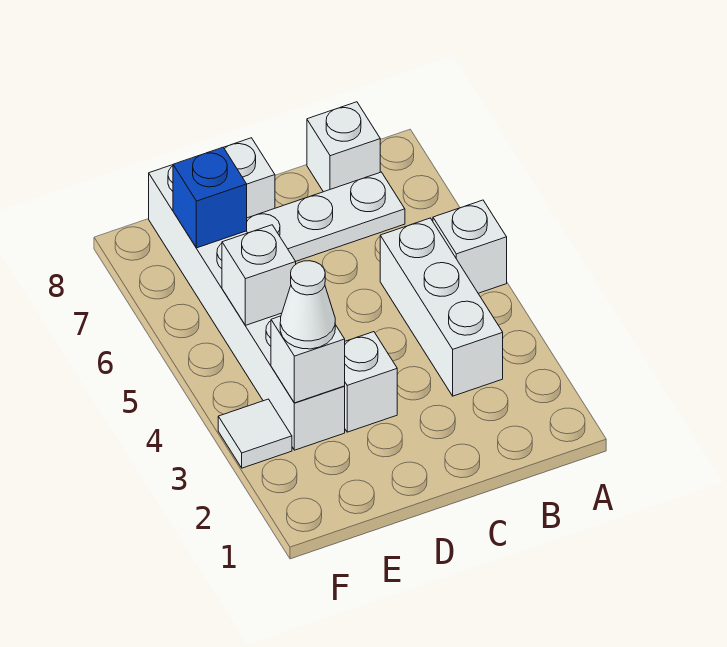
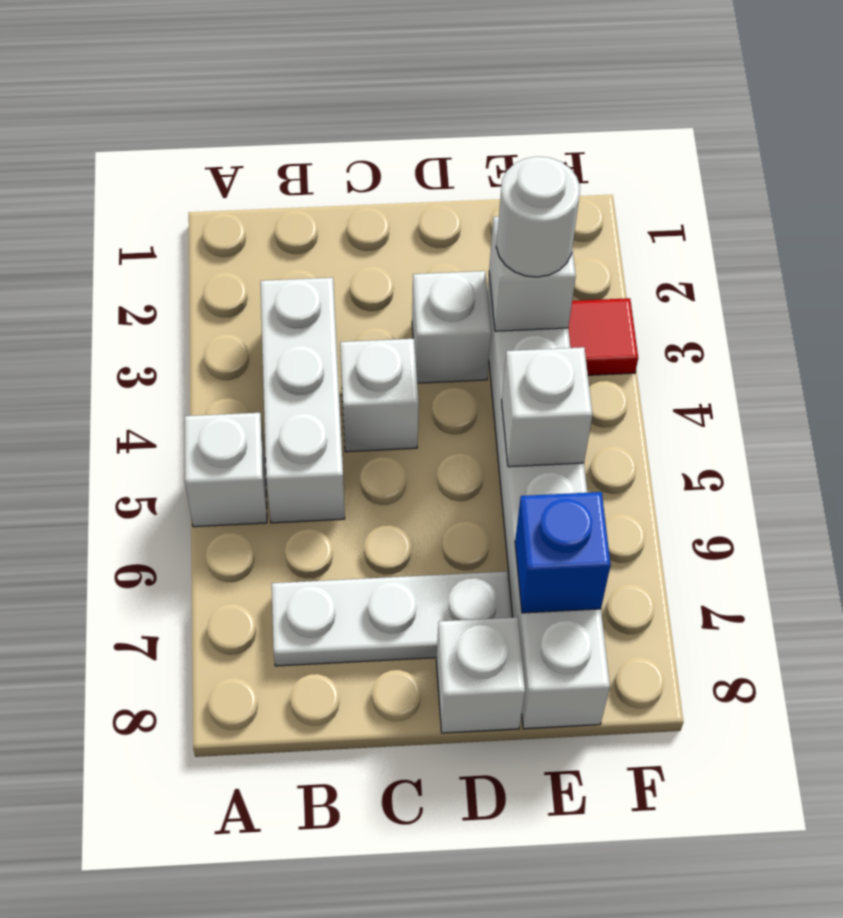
white 1x1 brick [307,102,380,192] -> white 1x1 brick moved to [340,339,419,452]
white 1x1 cone [280,261,335,349] -> white 1x1 round brick [496,157,580,277]
white 1x1 tile [218,399,292,468] -> red 1x1 tile [568,298,638,375]

